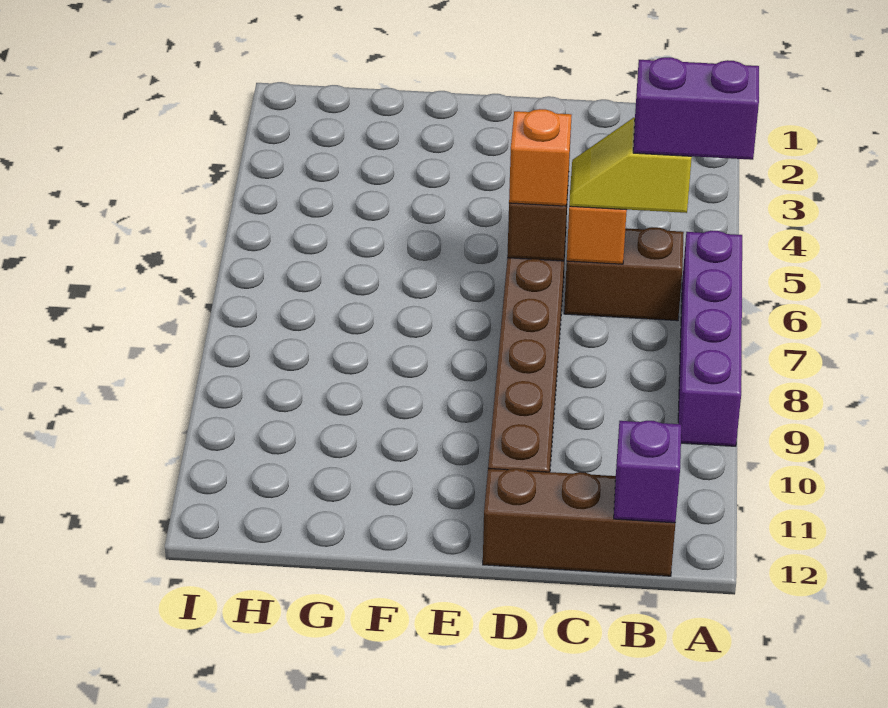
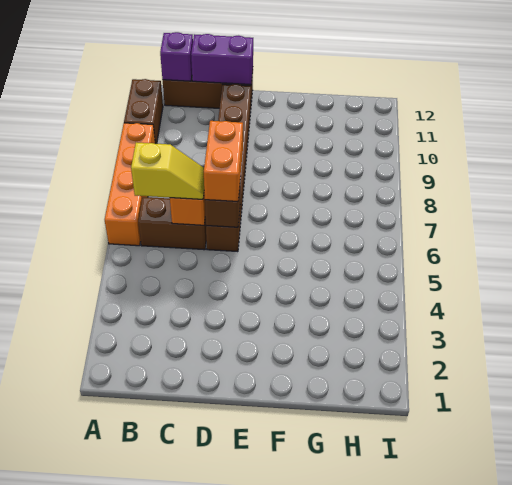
purple 1x4 brick [678,231,742,446] -> orange 1x4 brick [105,123,155,246]
purple 1x2 brick [633,57,759,160] -> purple 1x2 brick moved to [191,34,253,85]
none -> brown 1x2 brick [124,79,163,144]
orange 1x1 brick [509,109,572,206] -> orange 1x2 brick [204,121,243,201]

